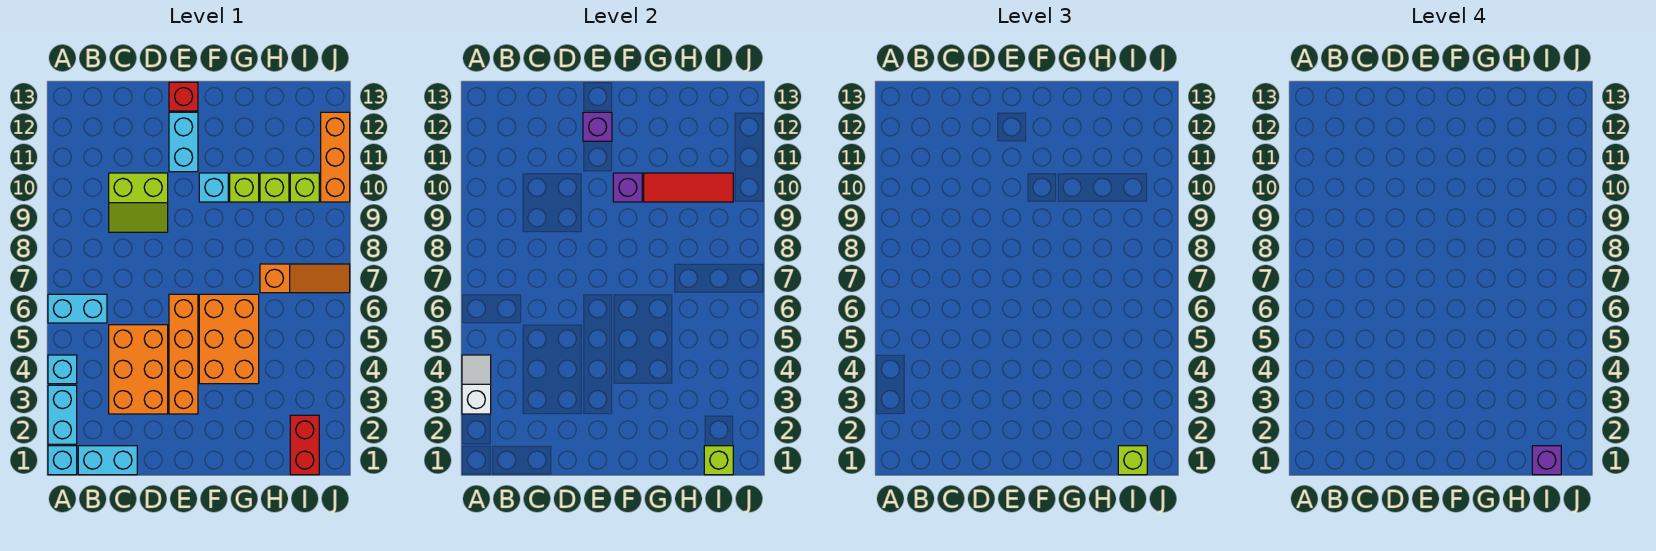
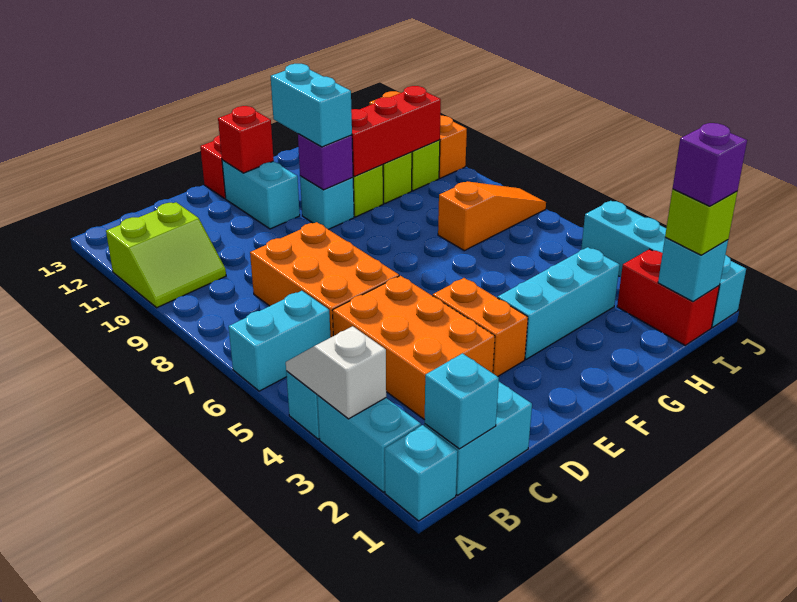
none -> cyan 1x1 brick [425,353,499,449]
lime 2x2 slope [109,173,168,232] -> lime 2x2 slope moved to [106,202,226,308]
orange 1x4 brick [169,294,198,414] -> orange 1x2 brick [433,278,528,377]
purple 1x1 brick [583,112,612,141] -> red 1x1 brick [218,106,274,173]
none -> cyan 1x3 brick [498,247,620,359]
orange 2x3 brick [199,294,259,384] -> orange 2x3 brick moved to [250,222,399,337]
none -> cyan 1x2 brick [271,64,352,147]
red 1x3 tile [644,173,733,202] -> red 1x3 brick [351,86,441,177]
lime 1x1 brick [704,446,733,475] -> cyan 1x1 brick [658,237,728,302]
none -> cyan 1x4 brick [581,201,746,327]

